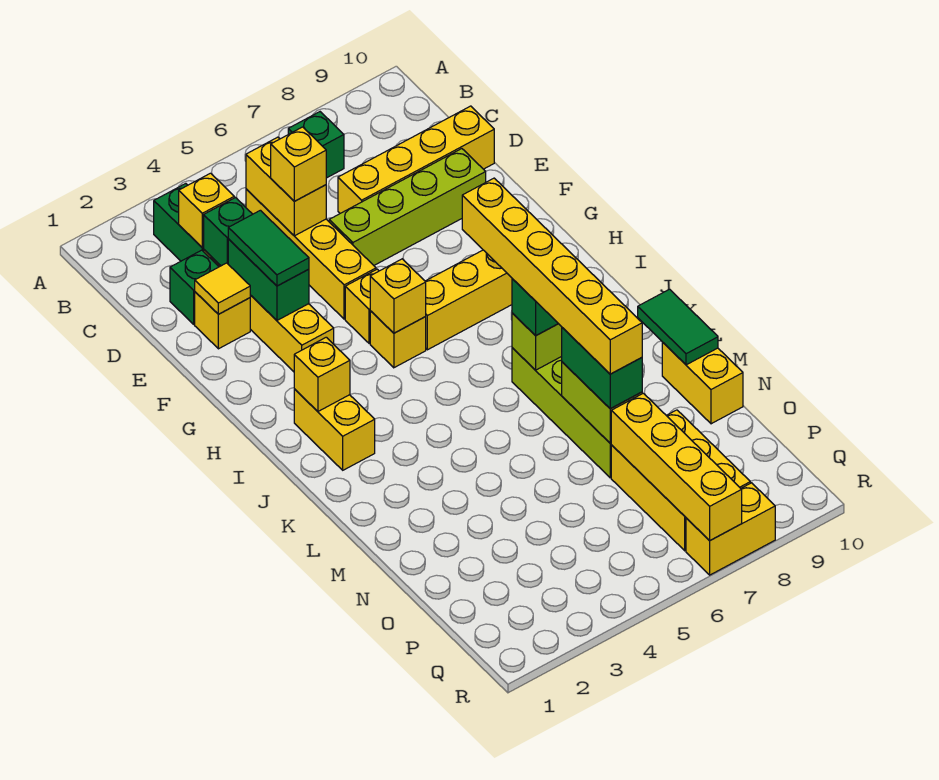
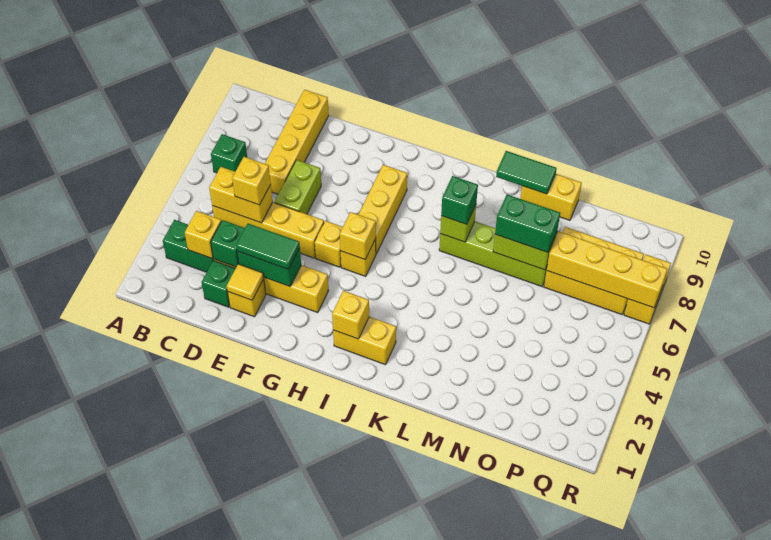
lime 1x4 brick [329,149,486,265] -> lime 1x2 brick [275,160,321,214]
yellow 1x6 brick [462,178,642,374] -> none

